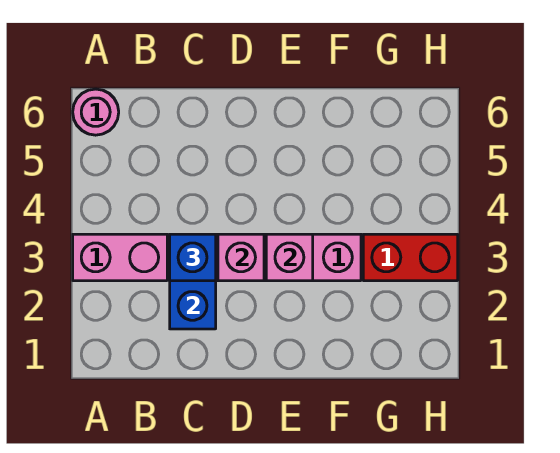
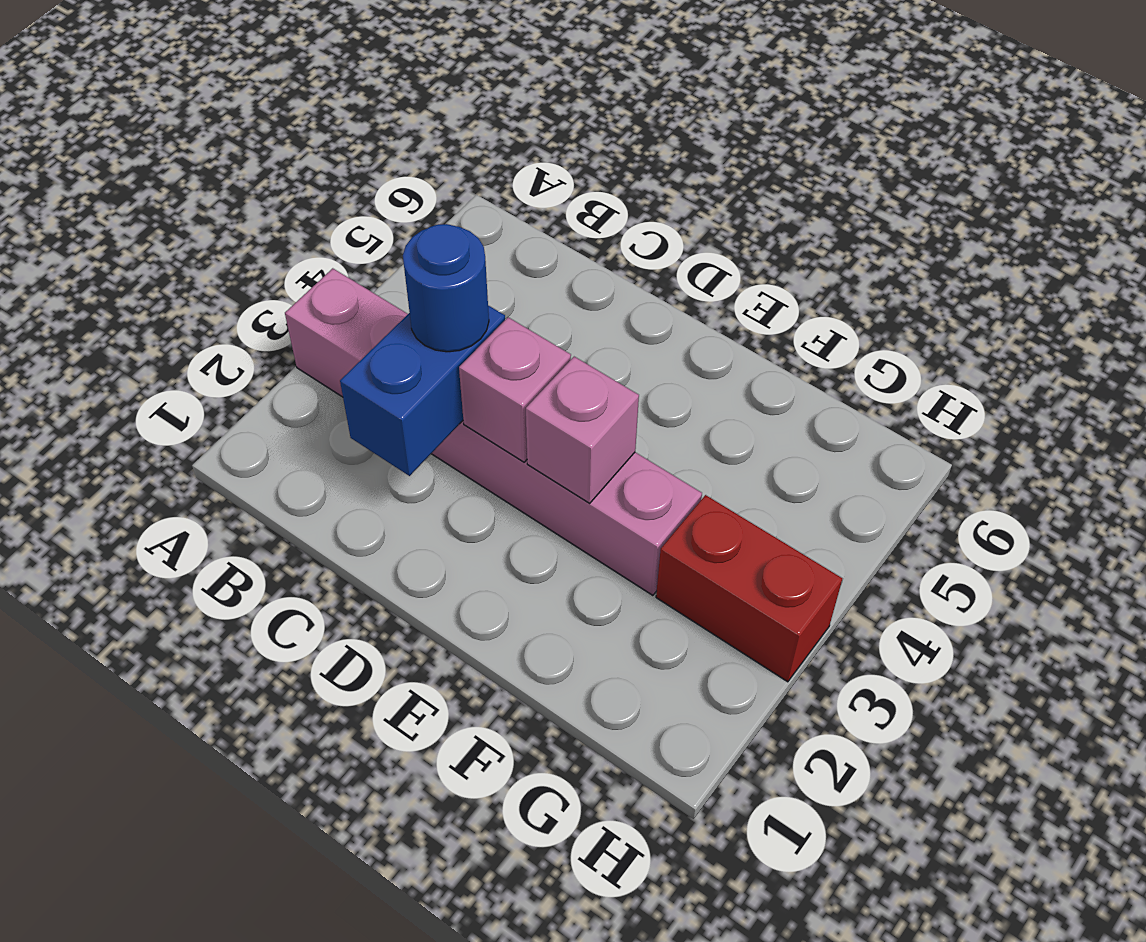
pink 1x1 round brick [73,89,119,135] -> none
blue 1x1 brick [170,234,216,281] -> blue 1x1 round brick [403,224,489,352]

